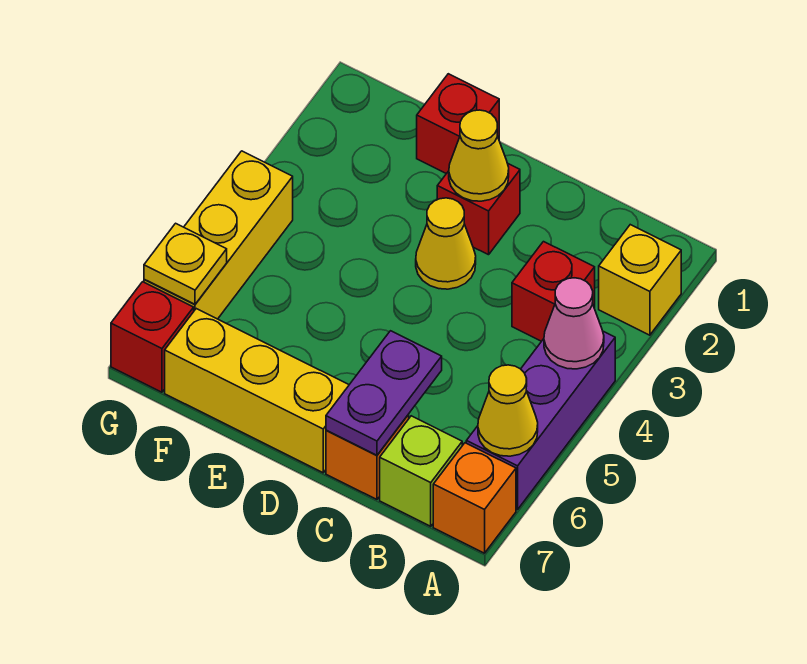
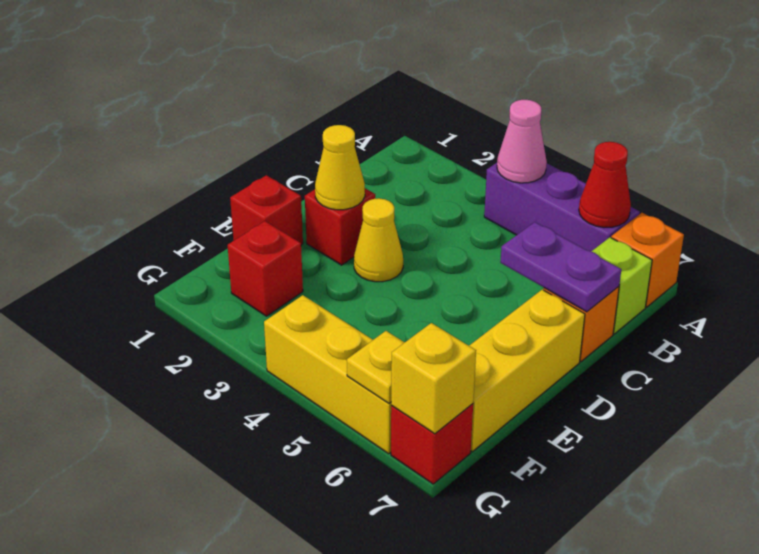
yellow 1x1 brick [599,225,681,335] -> yellow 1x1 brick moved to [391,323,476,434]
yellow 1x1 cone [478,365,538,456] -> red 1x1 cone [579,142,631,227]
red 1x1 brick [512,242,595,341] -> red 1x1 brick moved to [228,221,303,316]

